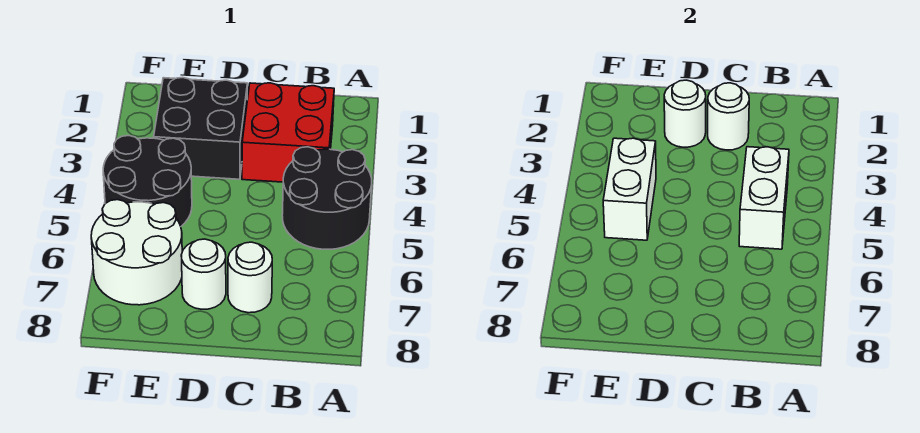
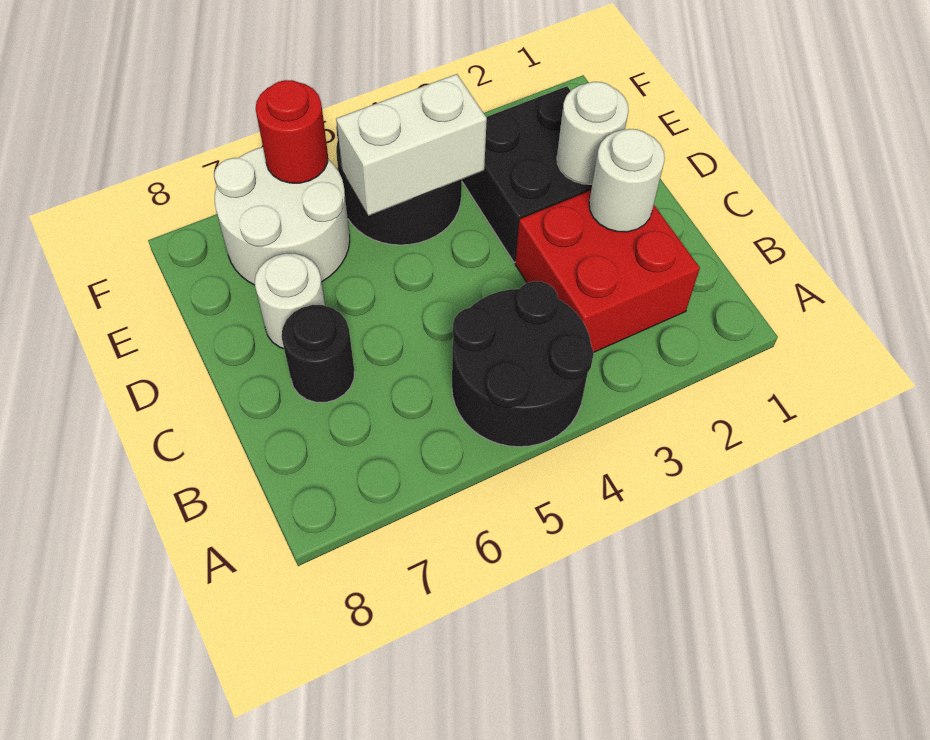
white 1x2 brick [739,147,789,249] -> none
white 1x1 round brick [228,242,272,313] -> black 1x1 round brick [282,305,354,402]
none -> red 1x1 round brick [256,80,328,183]

